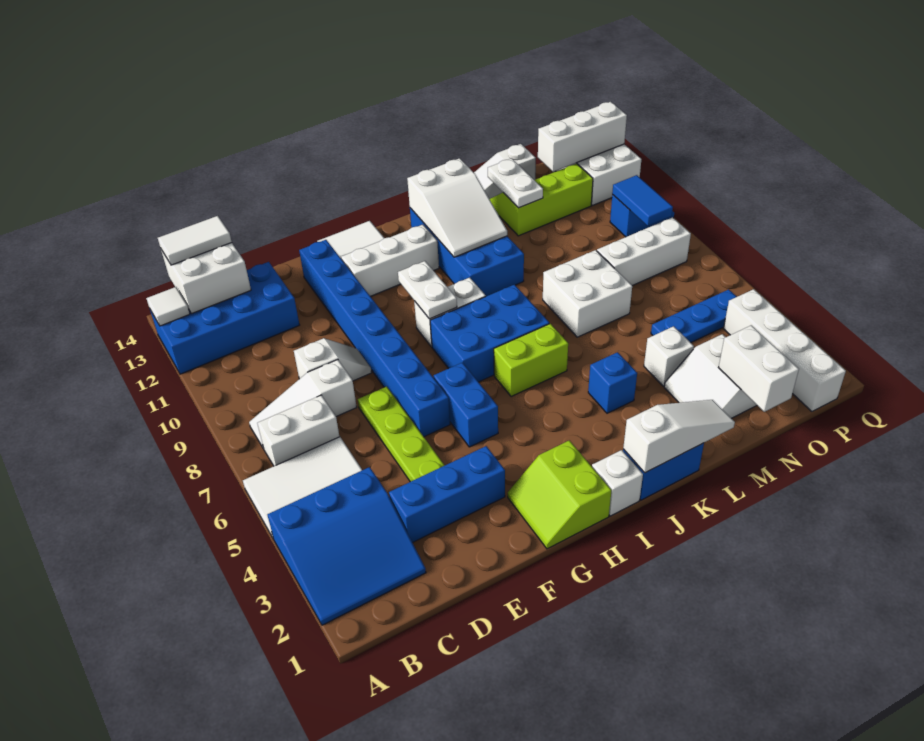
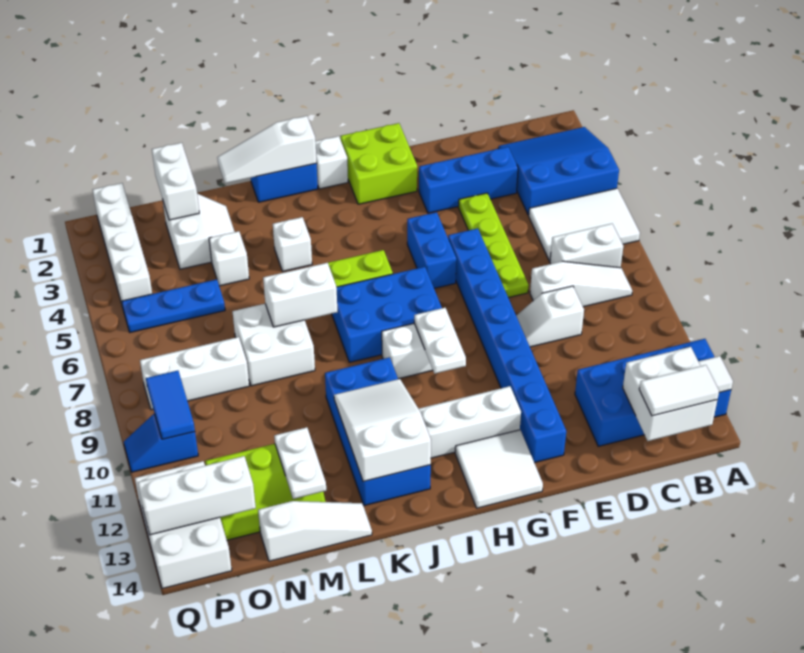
lime 2x2 slope [508,440,612,549] -> lime 2x2 brick [341,123,417,204]
blue 1x1 brick [588,352,637,413] -> white 1x1 brick [273,217,312,271]
none -> white 1x2 brick [263,263,337,327]

